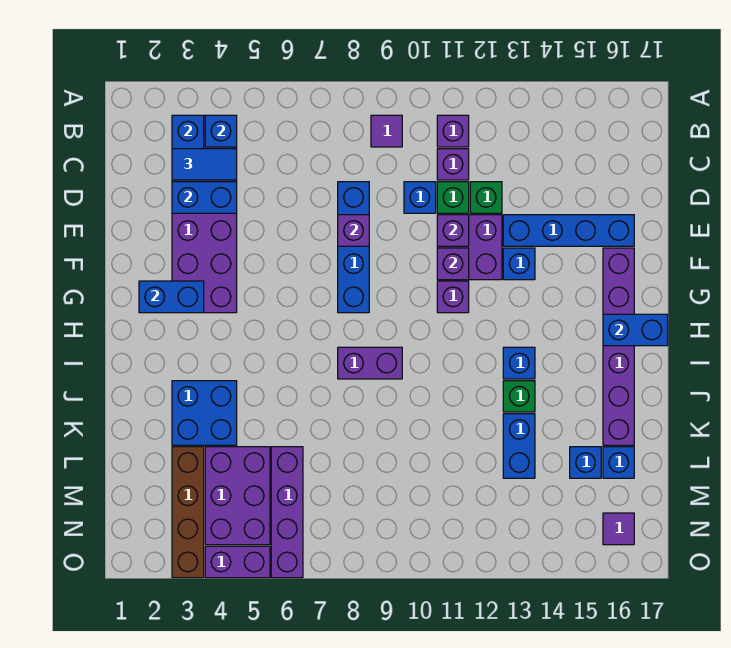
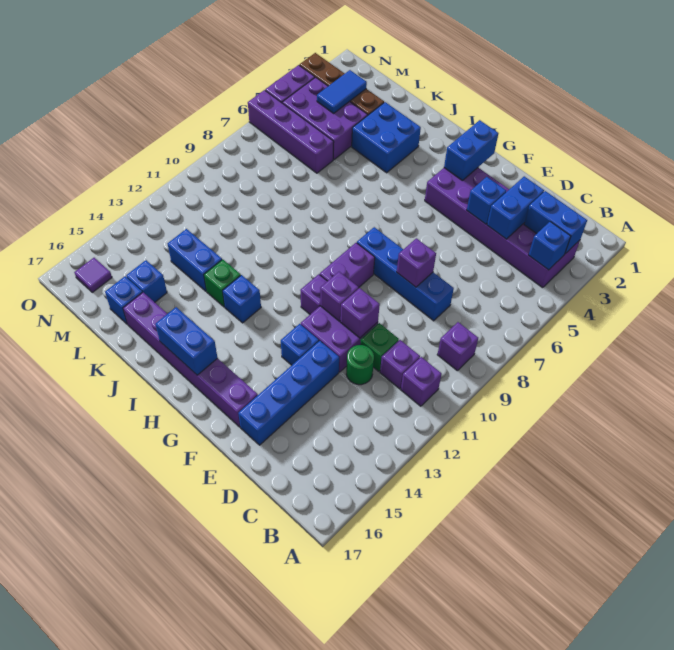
purple 1x1 tile [371,115,402,147] -> purple 1x1 brick [437,322,478,370]
blue 1x2 tile [172,149,237,180] -> blue 1x2 tile moved to [317,70,367,113]
blue 1x1 brick [404,182,436,213] -> blue 1x1 brick moved to [467,177,506,224]
green 1x1 brick [470,182,502,213] -> green 1x1 round brick [346,345,374,385]
blue 1x2 brick [603,314,668,346] -> blue 1x2 brick turned to [155,307,217,375]
purple 1x2 brick [338,347,402,379] -> purple 1x2 brick moved to [320,243,375,287]

